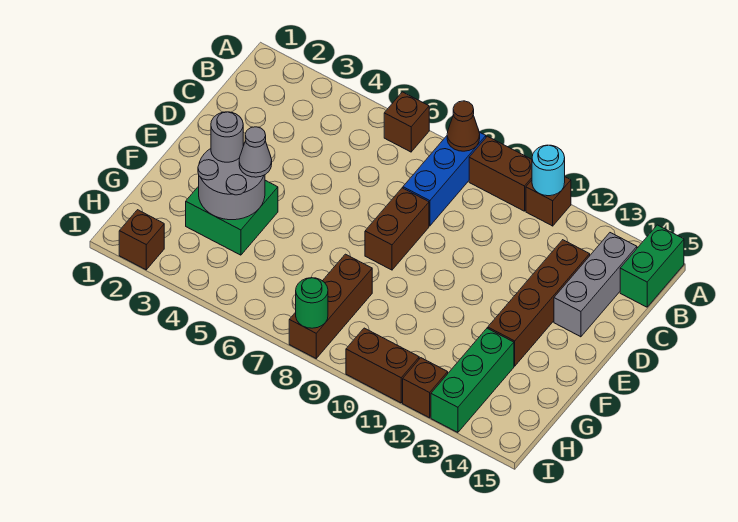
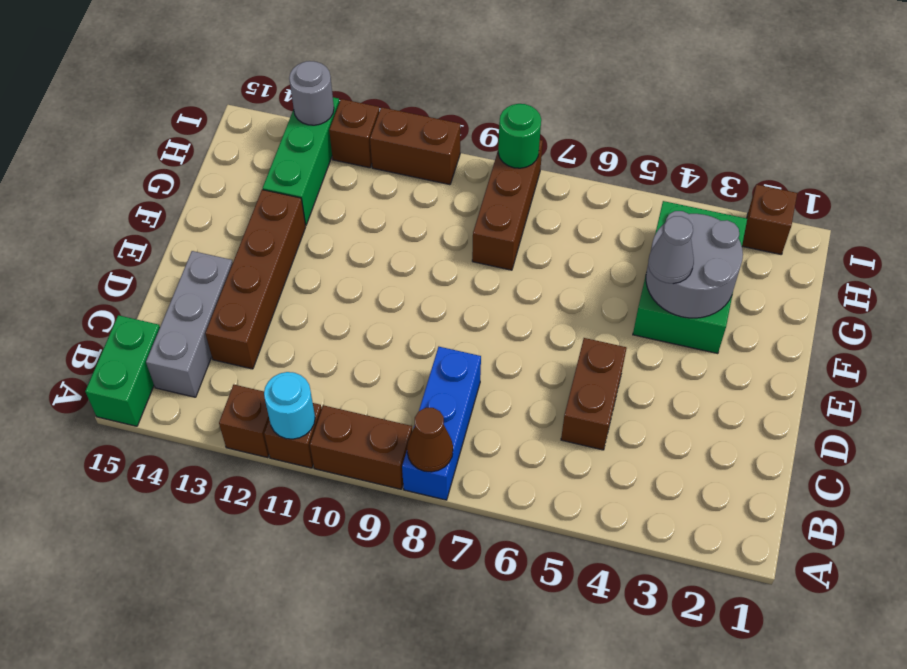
brown 1x1 brick [384,92,429,152] -> brown 1x1 brick moved to [219,385,269,458]
brown 1x2 brick [365,188,429,270] -> brown 1x2 brick moved to [561,338,626,450]
green 2x2 brick [186,180,278,255] -> green 2x3 brick [633,201,747,354]
grey 1x1 round brick [211,112,243,162] -> grey 1x1 round brick moved to [289,61,334,125]

